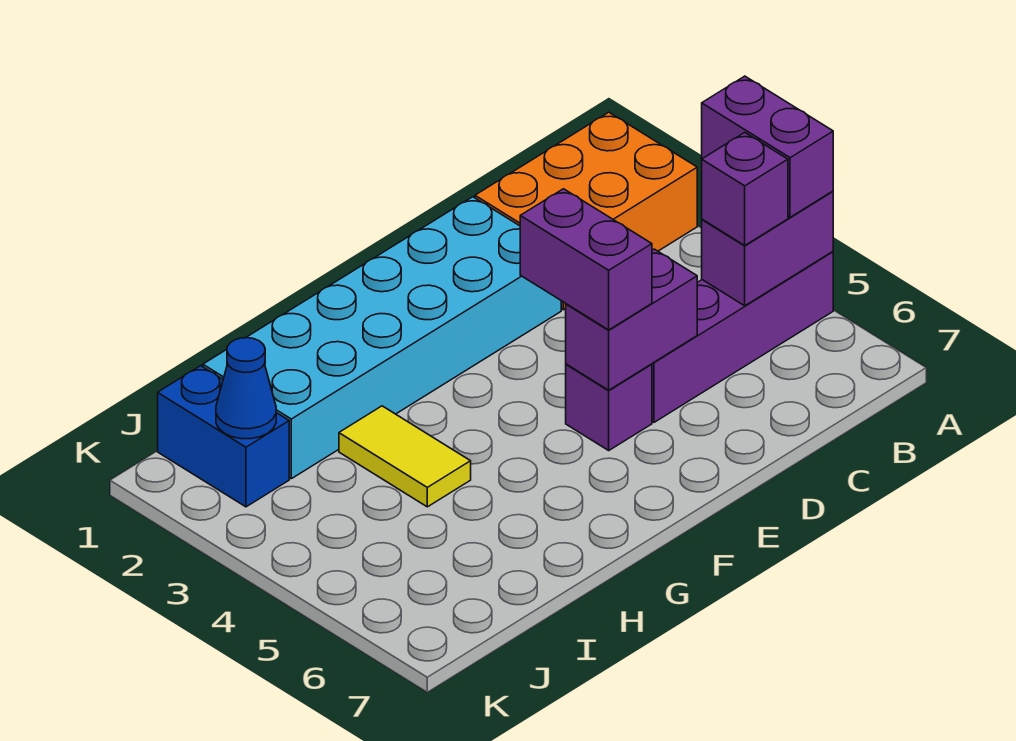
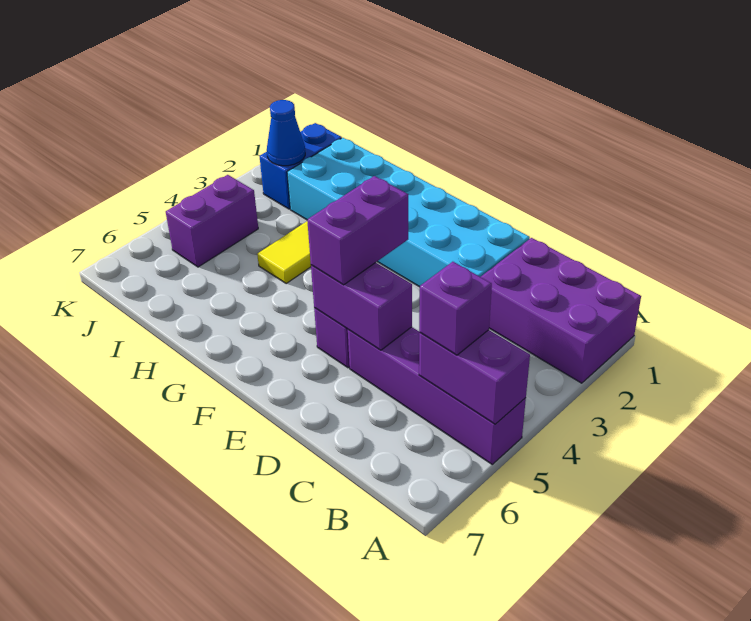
orange 2x3 brick [475,112,697,310] -> purple 2x3 brick [481,238,641,383]
purple 1x2 brick [702,76,833,217] -> purple 1x2 brick moved to [166,175,258,267]

